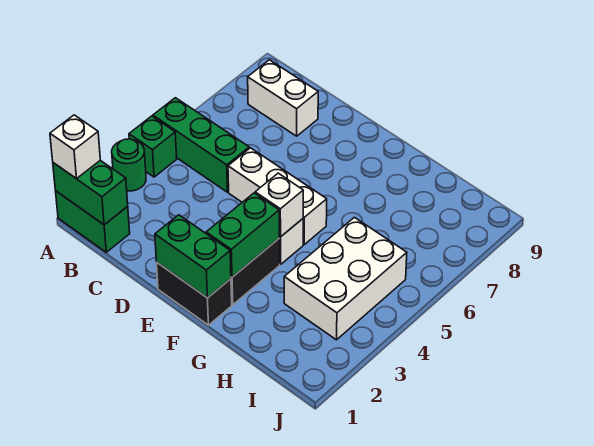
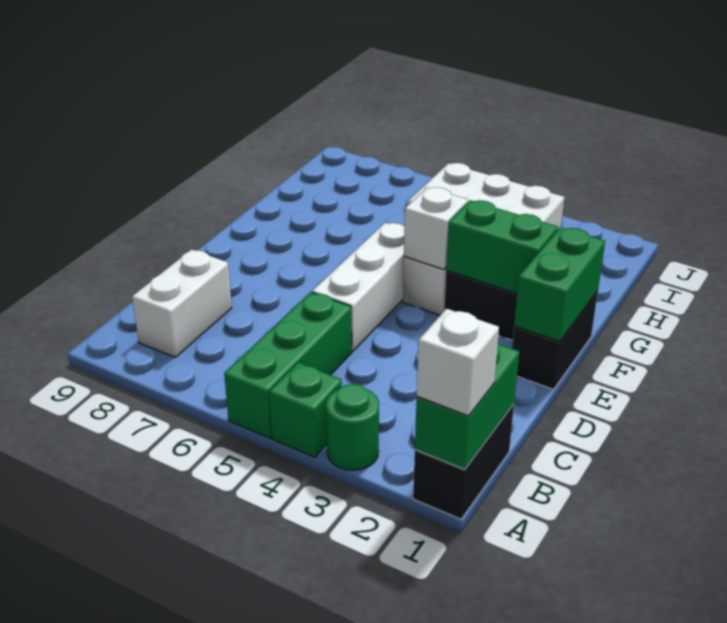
green 1x2 brick [56,191,130,252] -> black 1x2 brick [413,404,514,519]

